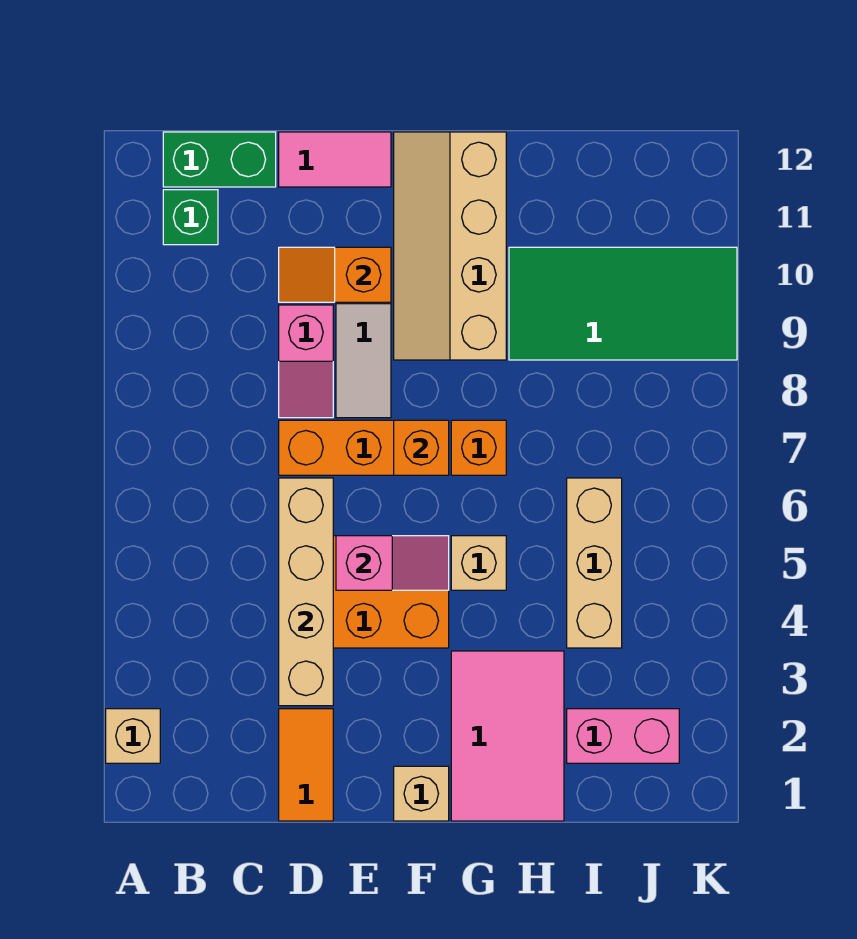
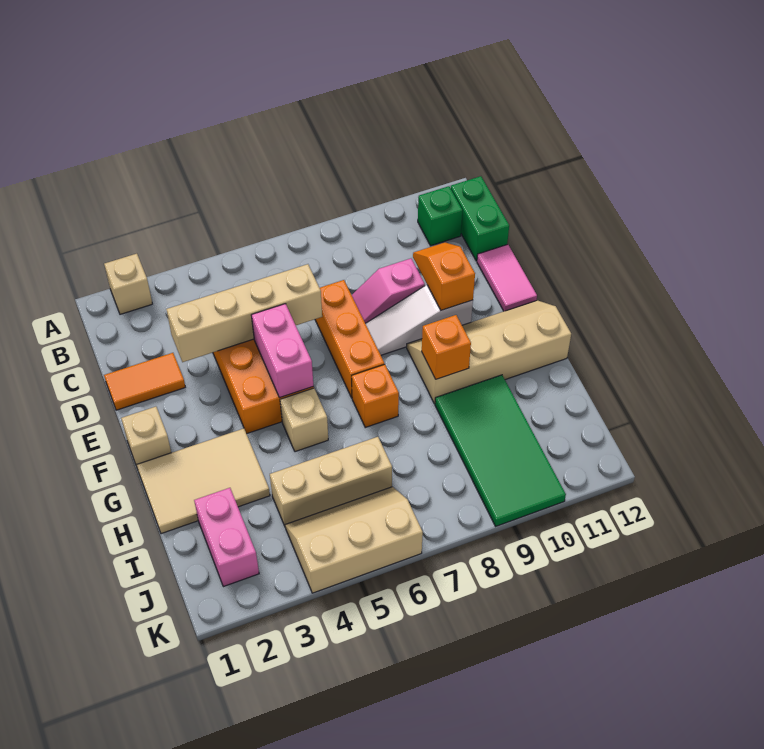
pink 1x2 slope [336,536,449,590] -> pink 1x2 brick [251,304,313,398]
orange 1x1 brick [394,420,449,475] -> orange 1x1 brick moved to [421,315,471,379]
pink 2x3 tile [451,651,564,821] -> tan 2x3 tile [137,428,270,534]
none -> tan 2x3 slope [285,487,423,593]

